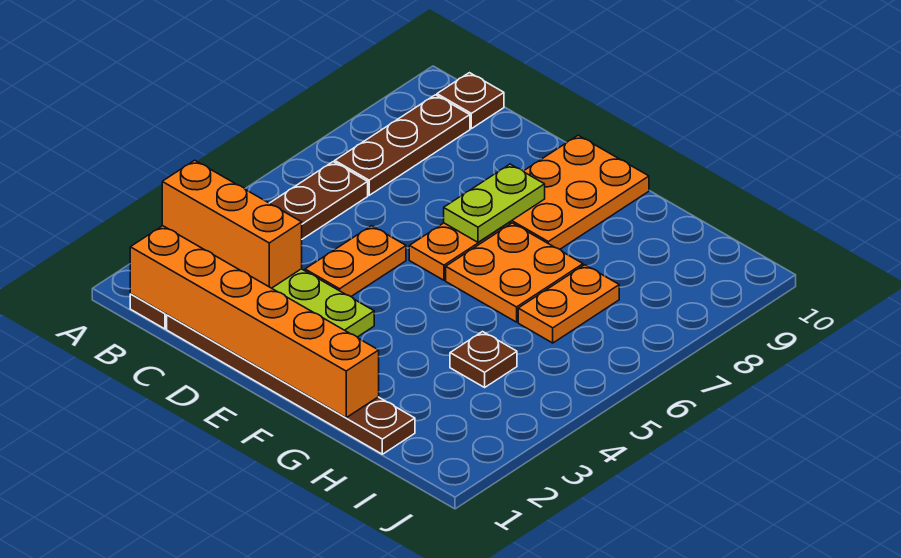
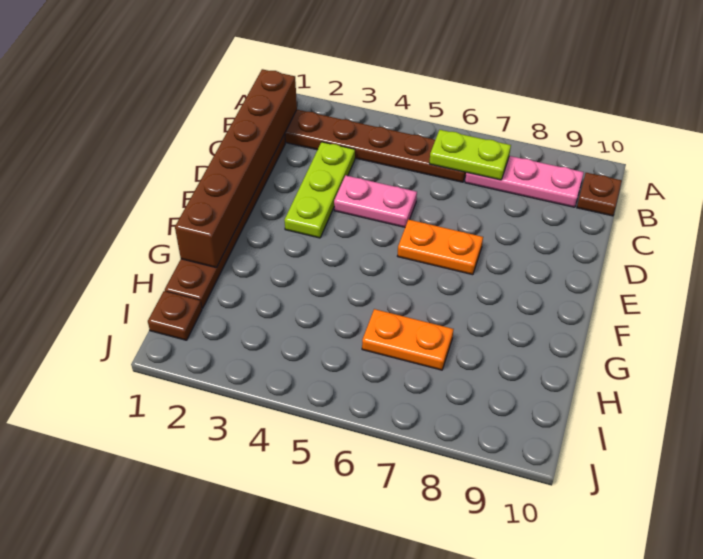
orange 1x3 brick [162,160,302,288] -> none
orange 1x6 brick [130,226,379,418] -> brown 1x6 brick [175,69,297,268]
brown 1x3 plate [335,95,470,195] -> pink 1x3 plate [465,156,584,207]
orange 1x2 plate [305,226,406,296] -> pink 1x2 plate [334,175,417,227]
lime 1x2 plate [444,164,545,242] -> lime 1x2 plate moved to [429,130,511,180]
orange 2x3 plate [510,135,649,249] -> none
orange 2x2 plate [446,223,583,322] -> none
brown 1x1 plate [450,332,517,387] -> brown 1x1 plate moved to [148,291,202,340]

